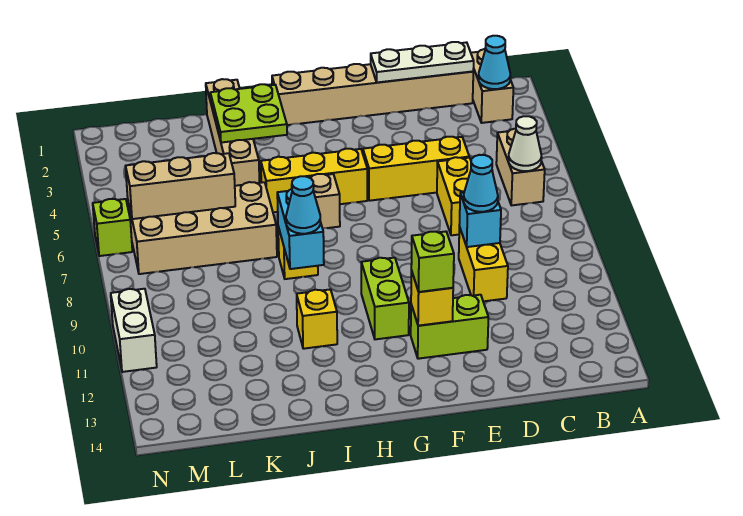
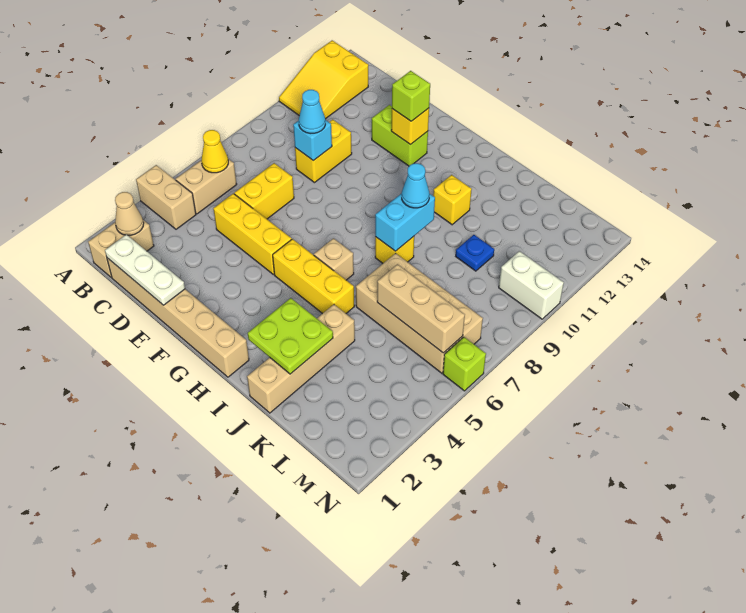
none -> tan 1x2 brick [136,165,196,229]
none -> yellow 2x3 slope [279,40,368,119]
cyan 1x1 cone [478,36,510,89] -> tan 1x1 cone [115,192,144,235]
white 1x1 cone [508,116,542,171] -> yellow 1x1 cone [201,130,228,173]
lime 1x2 brick [361,258,409,339] -> none
none -> blue 1x1 plate [456,235,494,271]
white 1x2 brick [111,289,157,372] -> white 1x2 brick turned to [499,251,564,319]

